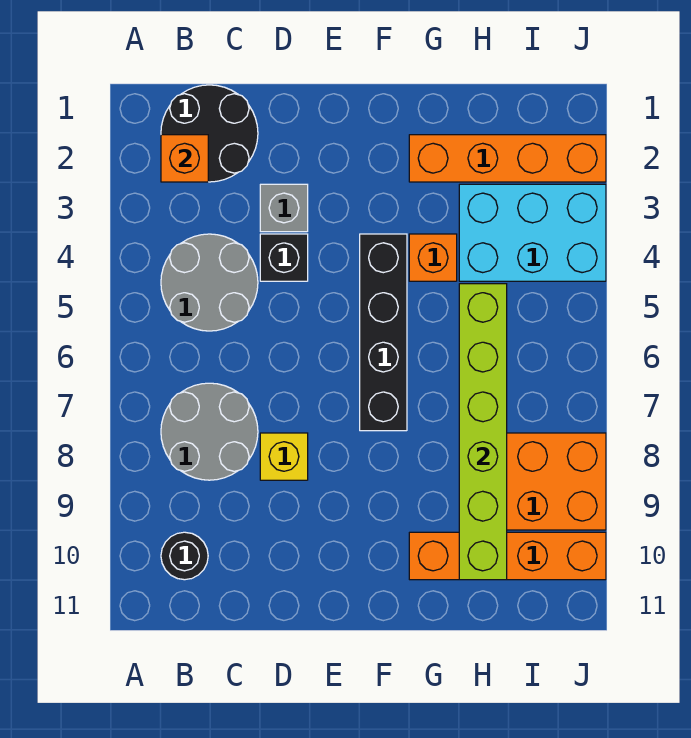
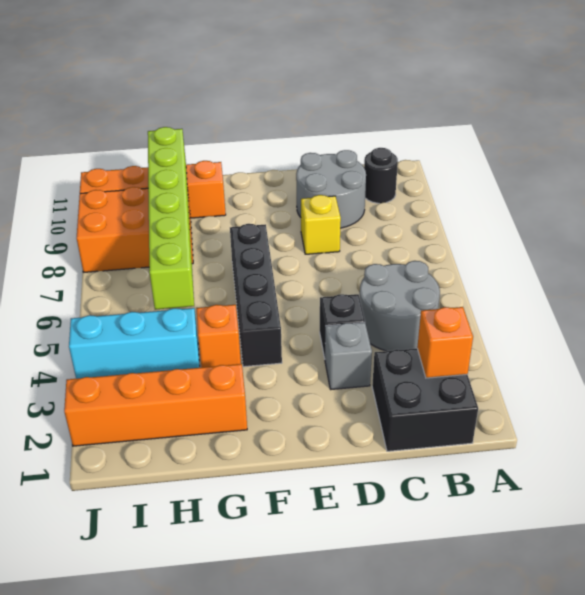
black 2x2 round brick [161,85,258,182] -> black 2x2 brick [372,348,478,451]
grey 2x2 round brick [161,383,258,480] -> grey 2x2 round brick moved to [296,150,366,228]
cyan 2x3 brick [459,184,606,281] -> cyan 1x3 brick [69,308,200,379]

